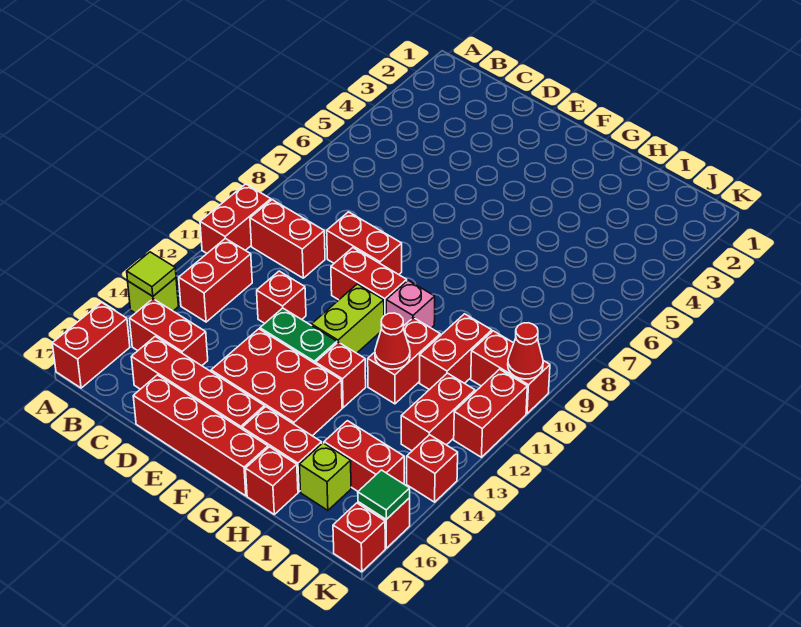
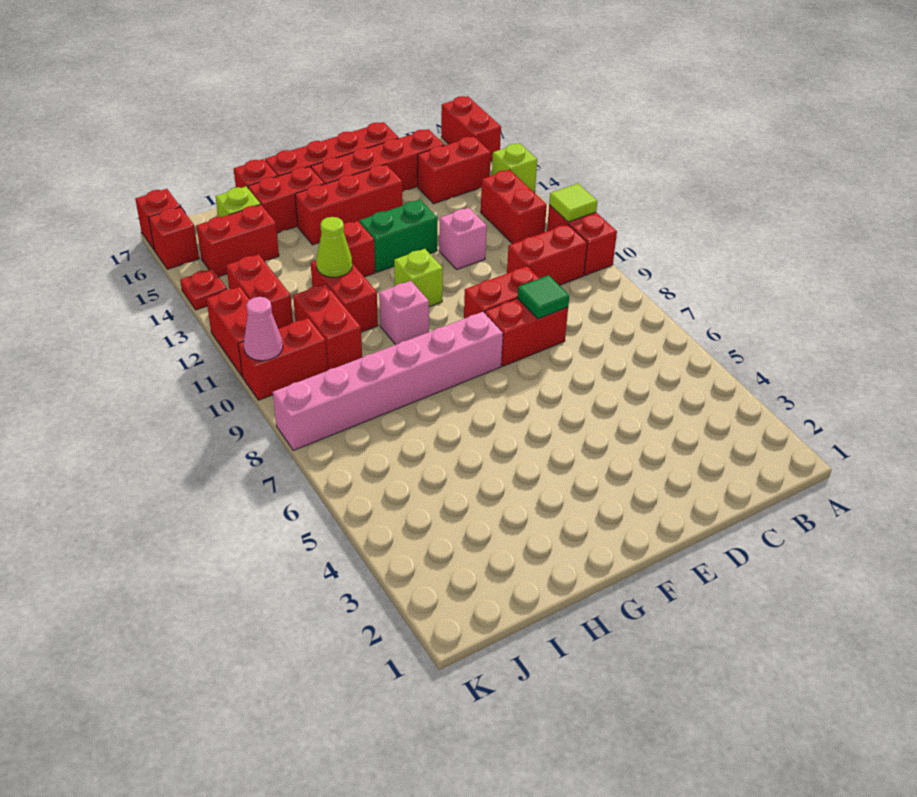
lime 1x1 tile [127,252,176,296] -> lime 1x1 tile moved to [549,184,597,222]
red 1x1 brick [257,271,306,323] -> pink 1x1 brick [439,208,487,270]
red 1x2 brick [331,248,407,316] -> red 1x2 brick moved to [485,298,568,366]
red 2x3 brick [211,329,342,436] -> red 1x3 brick [295,164,403,245]
none -> pink 1x6 brick [273,312,503,450]
lime 1x2 brick [312,284,384,353] -> lime 1x1 brick [394,249,443,307]
red 1x1 cone [375,313,410,369] -> lime 1x1 cone [316,217,352,277]
red 1x1 cone [508,323,543,379] -> pink 1x1 cone [244,297,283,361]
red 1x1 brick [407,435,458,502] -> red 1x1 plate [180,269,227,310]
green 1x1 tile [358,470,410,519] -> green 1x1 tile moved to [517,275,569,319]

